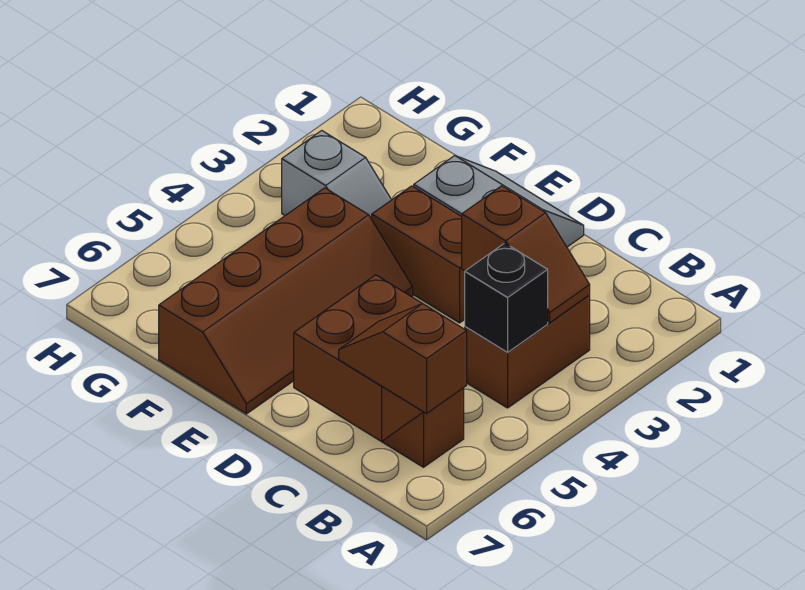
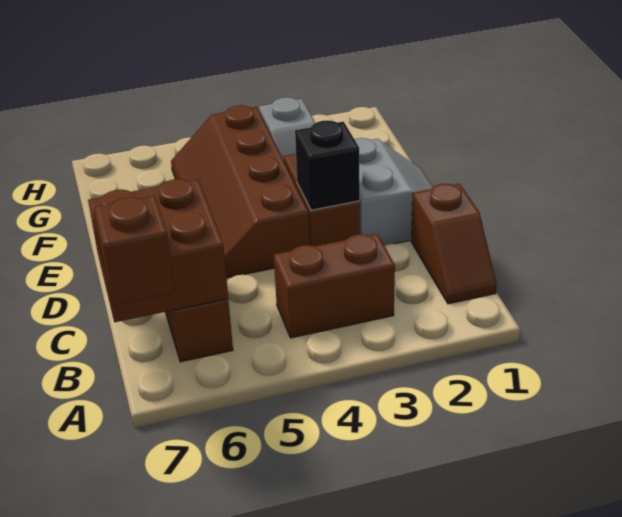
brown 1x2 slope [462,186,590,323] -> brown 1x2 slope moved to [411,184,497,304]
black 1x1 brick [465,243,548,352] -> black 1x1 brick moved to [295,120,360,210]
brown 2x4 slope [159,188,413,414] -> brown 2x4 slope turned to [171,105,310,278]

